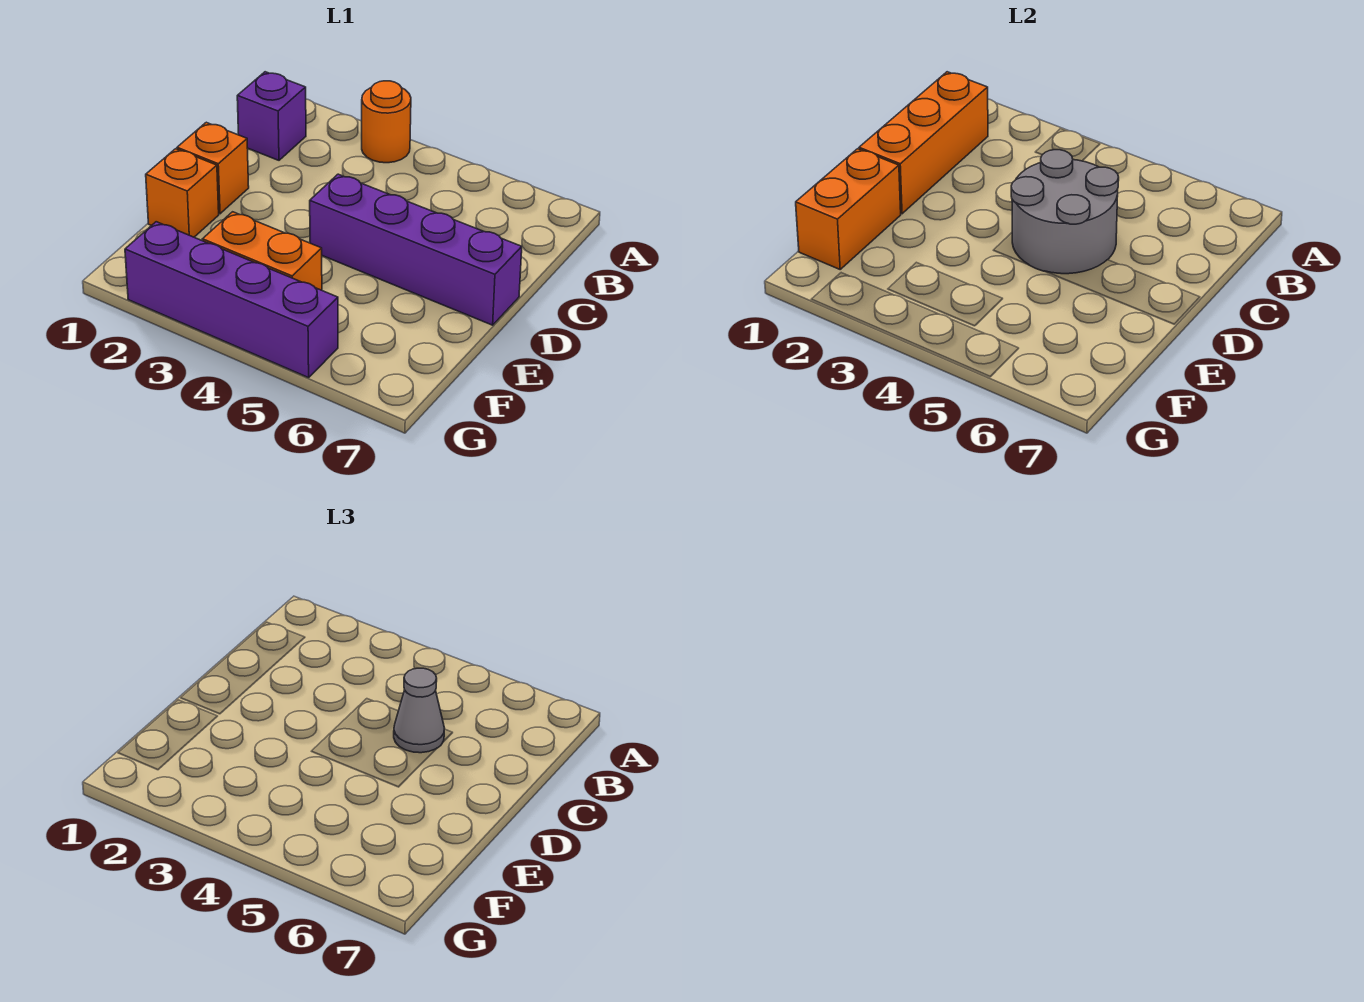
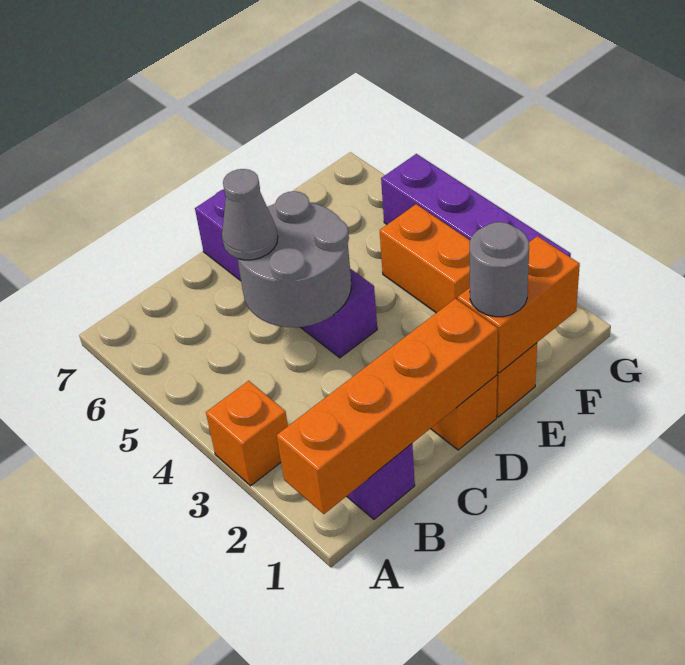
orange 1x1 round brick [362,81,411,163] -> orange 1x1 brick [206,381,288,486]
orange 1x3 brick [859,72,988,214] -> orange 1x4 brick [277,298,498,514]
none -> grey 1x1 round brick [470,222,529,317]

